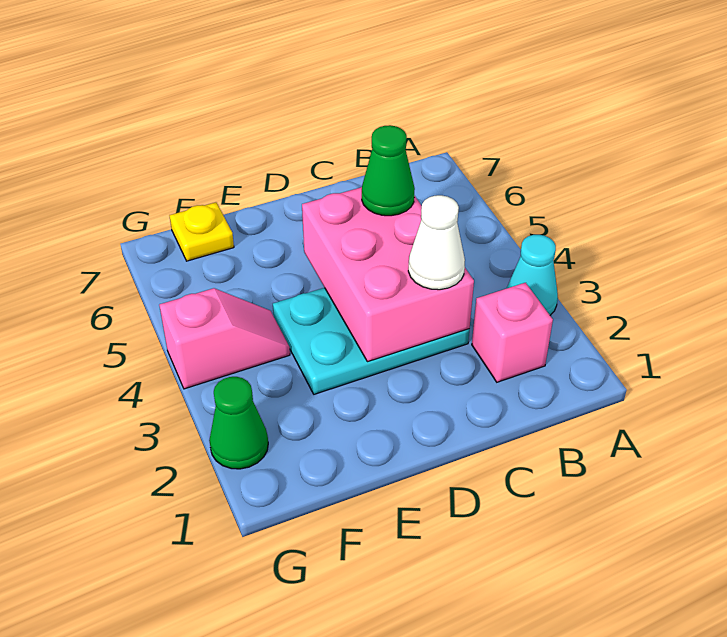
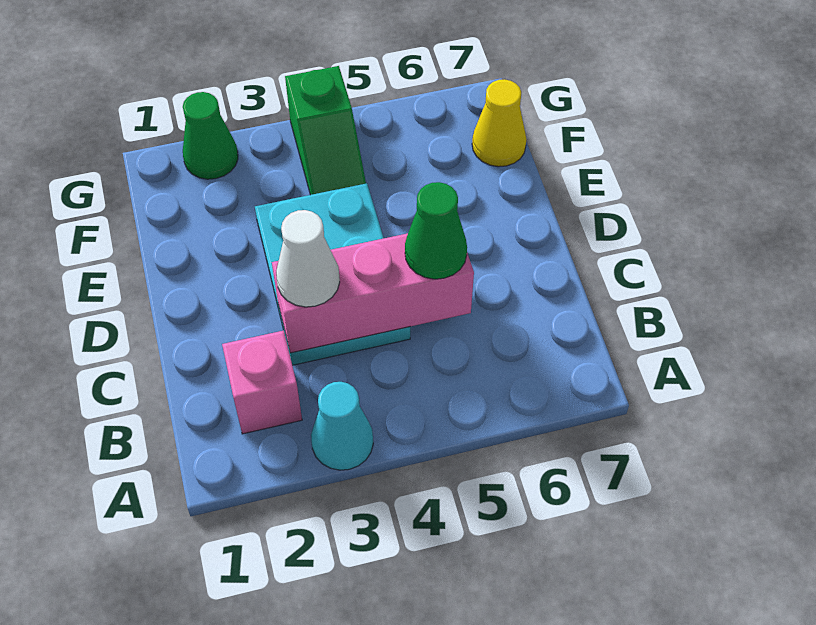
pink 2x3 brick [302,187,474,362] -> pink 1x3 brick [272,233,474,353]
pink 1x2 slope [159,288,290,389] -> green 1x2 slope [285,66,366,195]
yellow 1x1 plate [169,202,234,261] -> yellow 1x1 cone [472,79,527,167]

